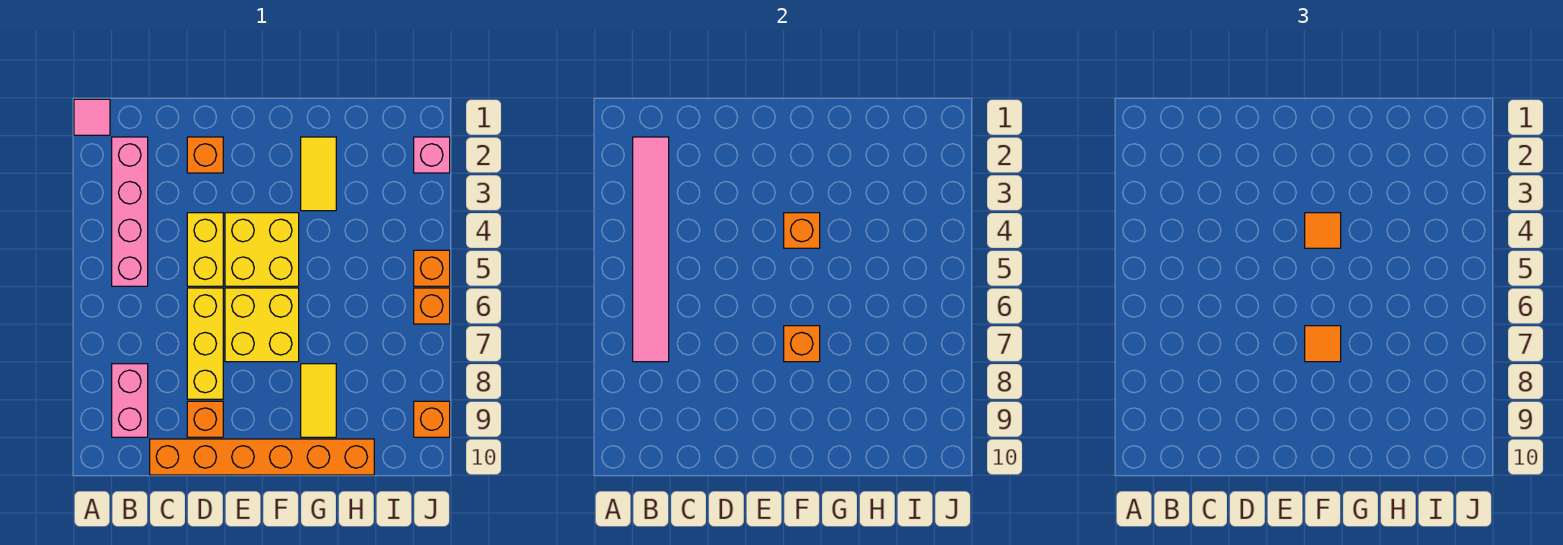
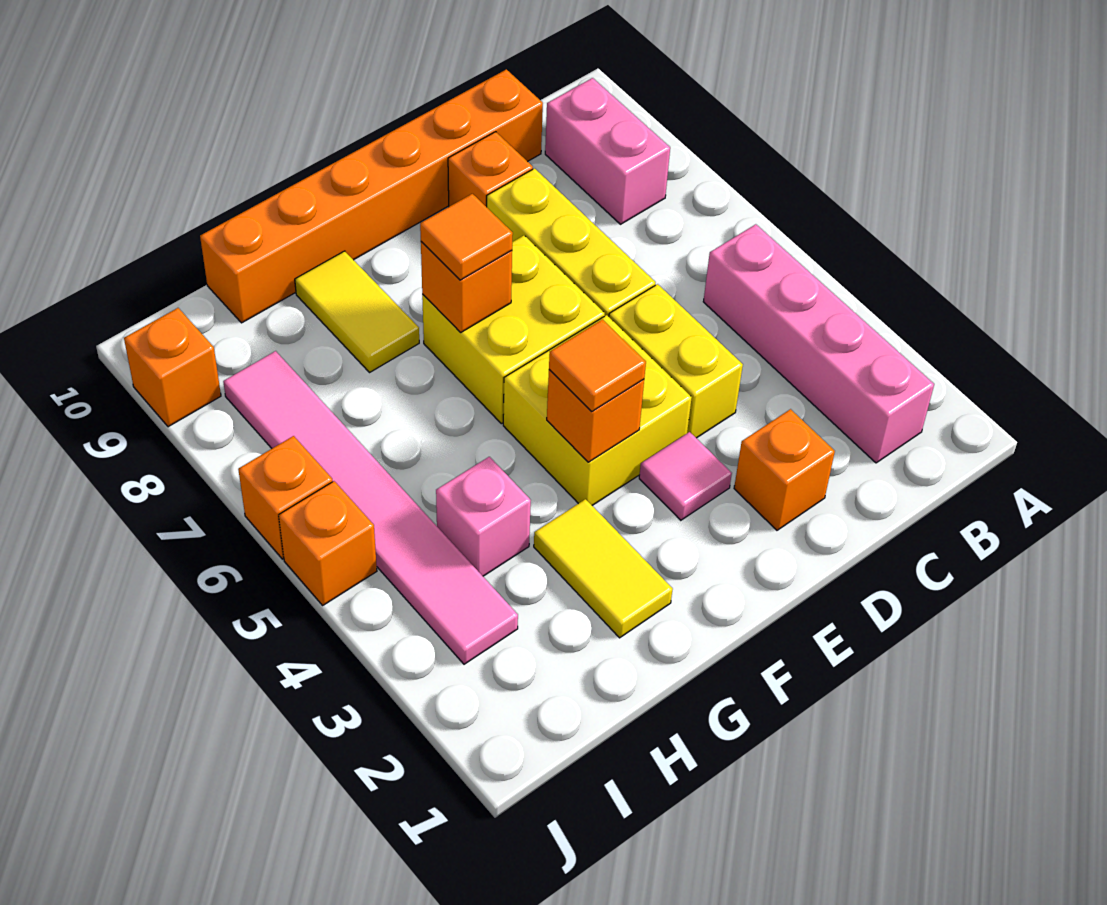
pink 1x1 tile [74,99,110,135] -> pink 1x1 tile moved to [639,432,732,520]
pink 1x6 tile [633,137,669,362] -> pink 1x6 tile moved to [223,351,518,664]
pink 1x1 brick [414,137,450,173] -> pink 1x1 brick moved to [436,457,531,576]

